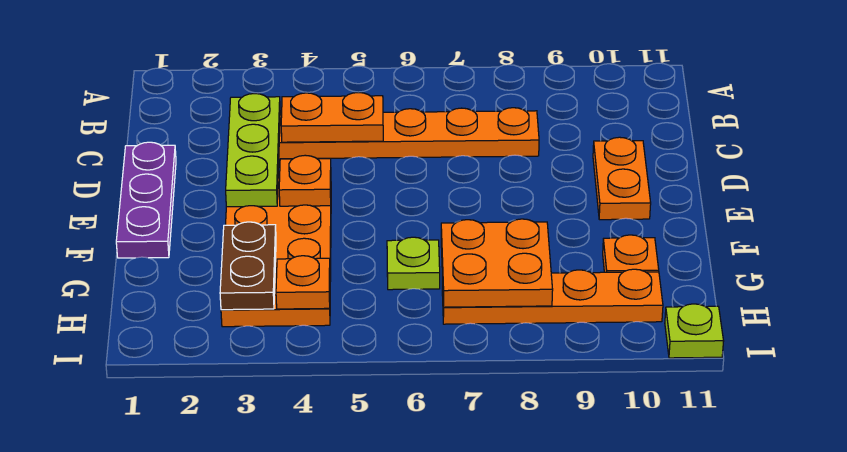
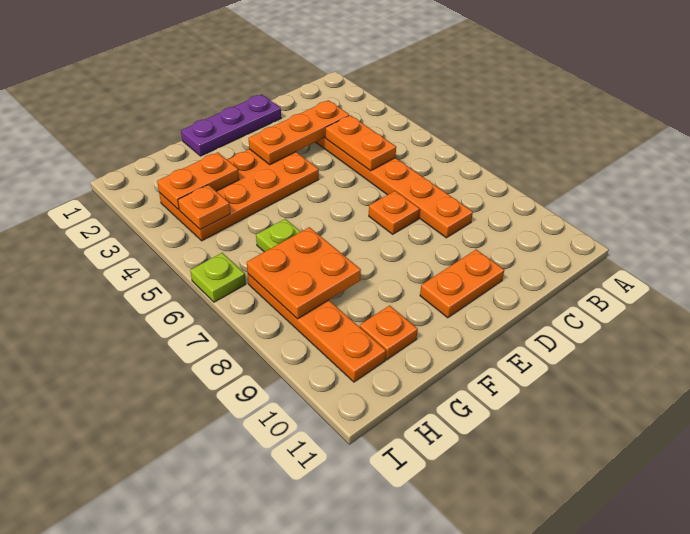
lime 1x3 plate [226,94,280,207] -> orange 1x3 plate [249,100,349,165]
orange 1x1 plate [279,155,331,206] -> orange 1x1 plate moved to [369,191,420,234]
brown 1x2 plate [220,222,276,310] -> orange 1x2 plate [157,152,239,210]
lime 1x1 plate [665,304,724,358] -> lime 1x1 plate moved to [190,253,246,302]

